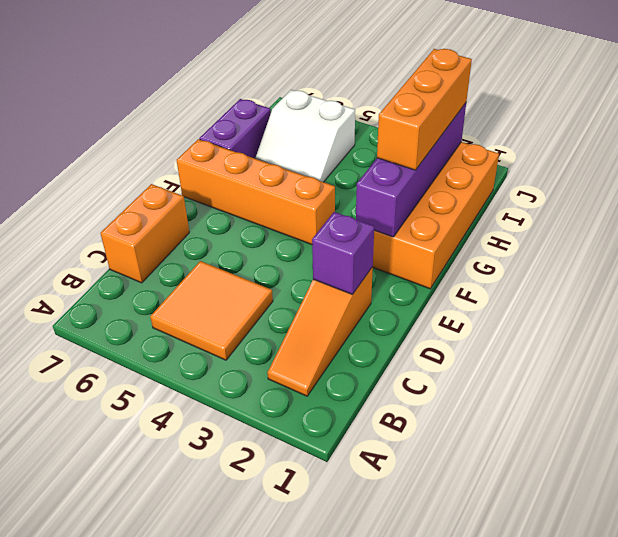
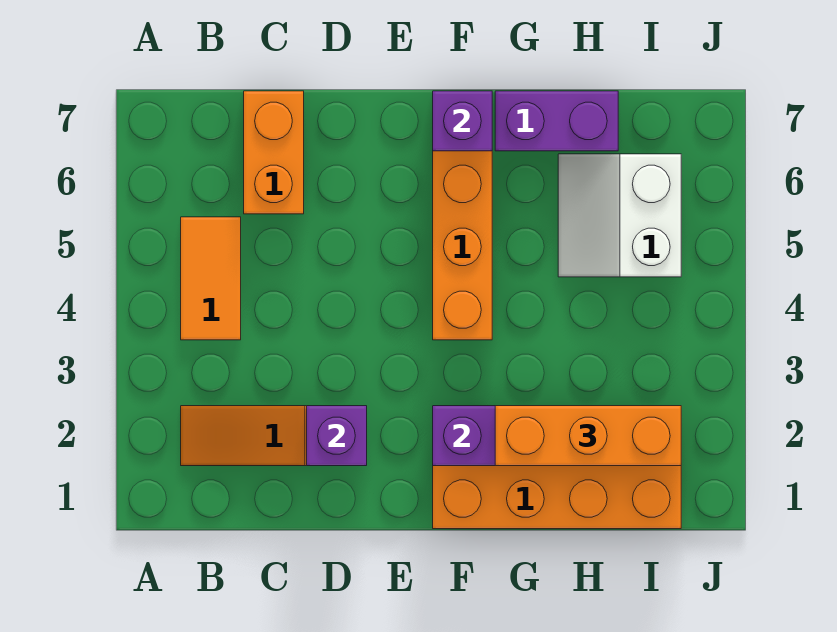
orange 2x2 tile [150,261,273,360] -> orange 1x2 tile [181,217,241,340]
orange 1x2 brick [100,184,189,283] -> orange 1x2 brick turned to [244,91,304,214]
none -> purple 1x1 brick [433,91,492,151]

